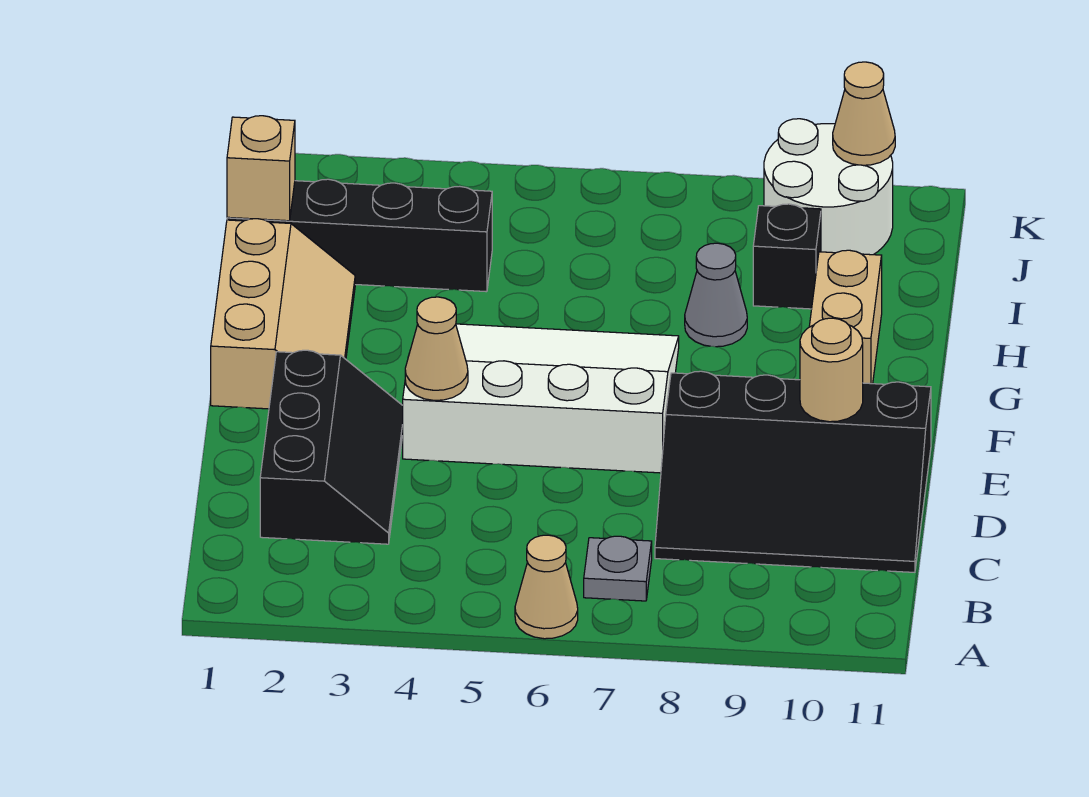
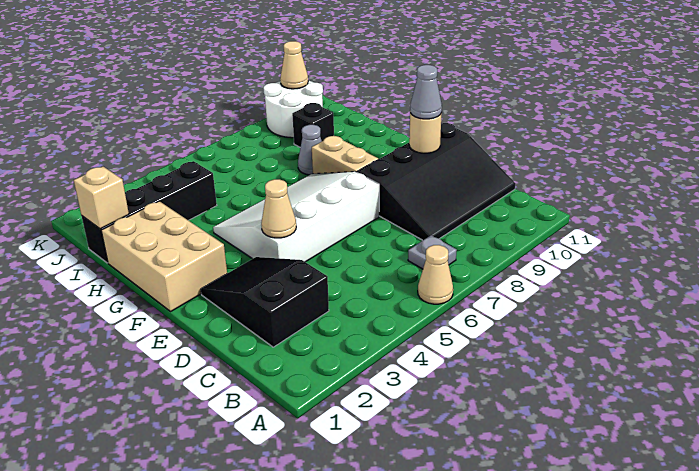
black 2x3 slope [260,350,403,544] -> black 2x3 slope turned to [201,257,329,347]
none -> grey 1x1 cone [410,65,442,119]
tan 2x3 slope [211,219,355,409] -> tan 2x3 brick [101,201,227,311]
tan 1x2 brick [809,250,882,384] -> tan 1x2 brick moved to [312,136,378,174]

